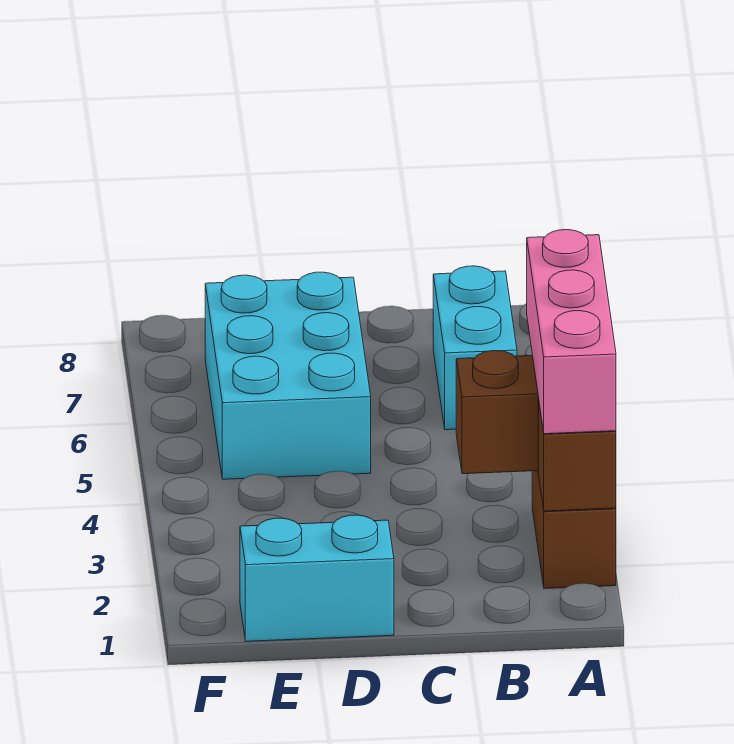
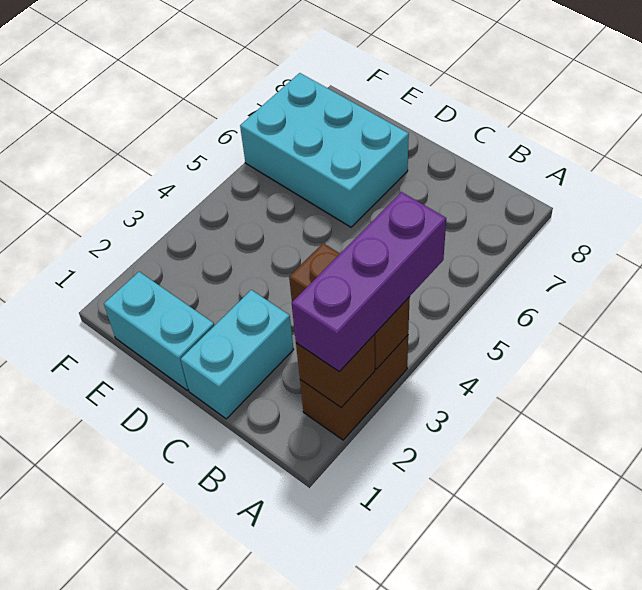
pink 1x3 brick [527,230,616,434] -> purple 1x3 brick [292,192,446,372]
cyan 1x2 brick [433,266,517,430] -> cyan 1x2 brick moved to [181,290,294,419]
cyan 2x3 brick [205,272,371,479] -> cyan 2x3 brick turned to [240,73,409,227]

